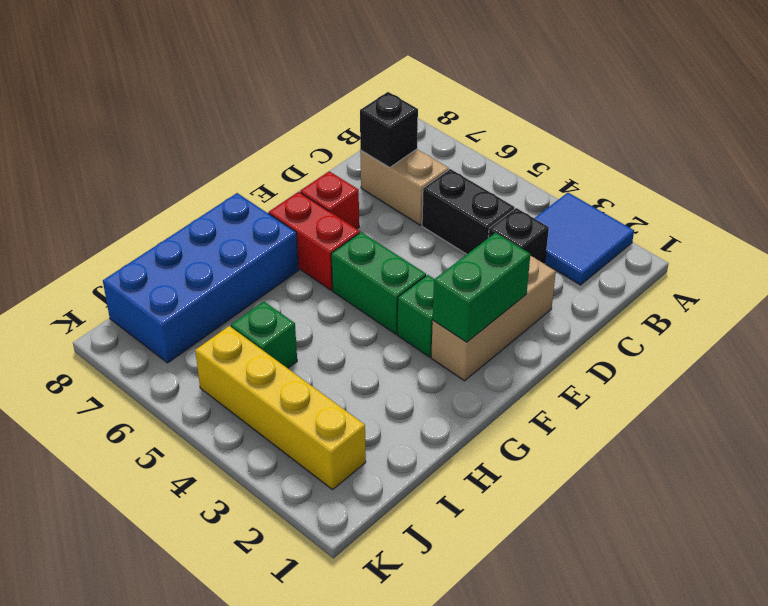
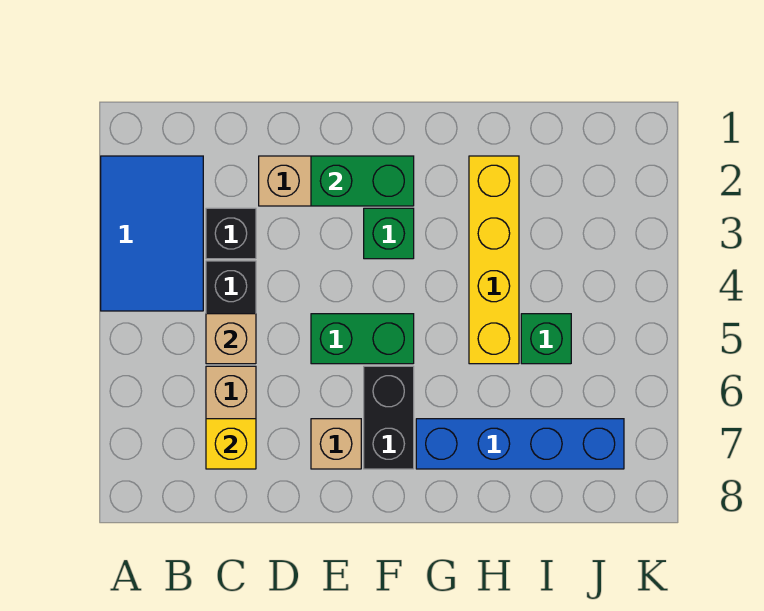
blue 2x2 tile [534,193,634,285] -> blue 2x3 tile [101,156,203,311]
none -> tan 1x1 brick [206,314,256,364]
black 1x1 brick [360,92,418,168] -> yellow 1x1 brick [206,419,256,469]
red 1x1 brick [300,171,359,229] -> tan 1x1 brick [311,419,361,469]
green 1x2 brick [331,232,426,334] -> green 1x2 brick turned to [311,314,414,364]
red 1x2 brick [269,192,360,290] -> black 1x2 brick [364,366,414,469]
blue 2x4 brick [103,193,299,363] -> blue 1x4 brick [416,419,624,469]
yellow 1x4 brick [195,326,366,490] -> yellow 1x4 brick moved to [469,156,519,364]

